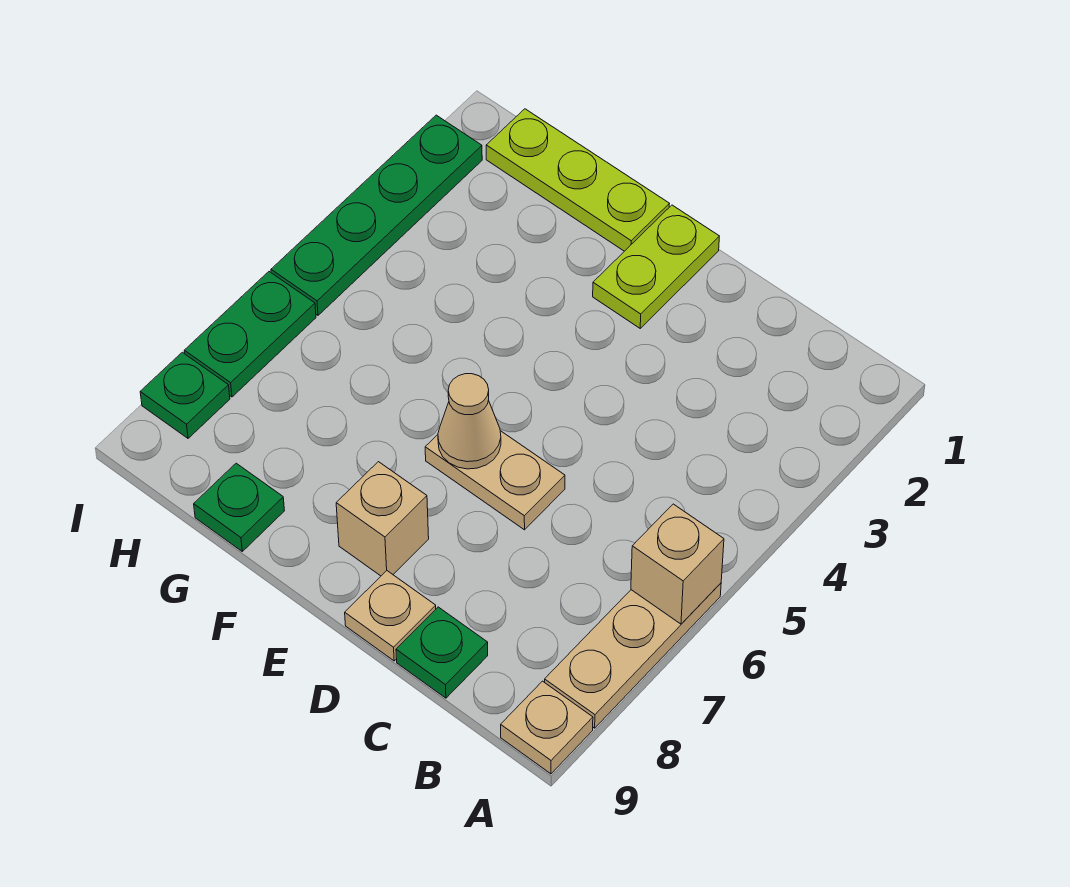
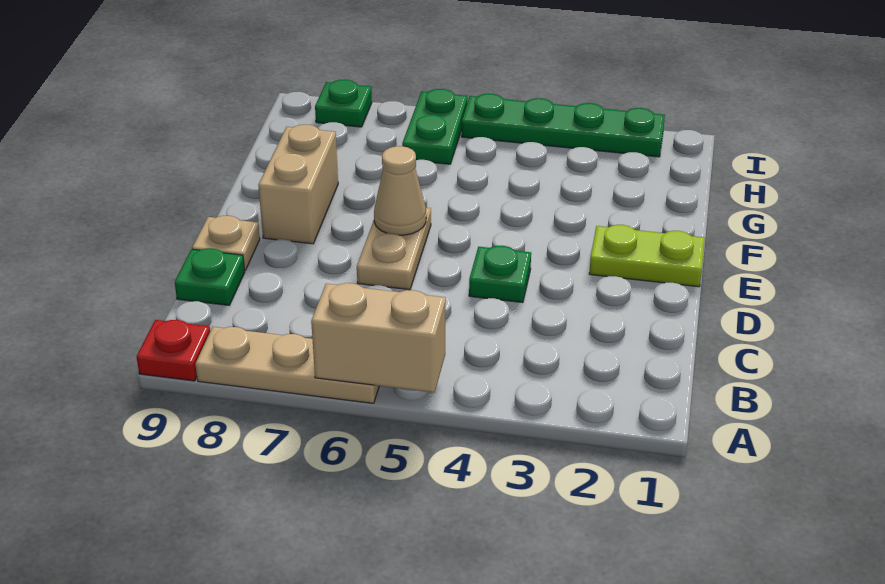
tan 1x1 brick [631,504,724,624] -> tan 1x2 brick [311,283,446,392]
tan 1x1 plate [501,681,593,774] -> red 1x1 plate [136,320,210,381]
tan 1x1 brick [336,462,429,576] -> tan 1x2 brick [258,125,338,244]
lime 1x3 plate [486,109,669,251] -> none
green 1x1 plate [194,463,284,551] -> green 1x1 plate moved to [469,246,531,303]
green 1x2 plate [184,272,316,397] -> green 1x2 plate turned to [402,89,467,164]

